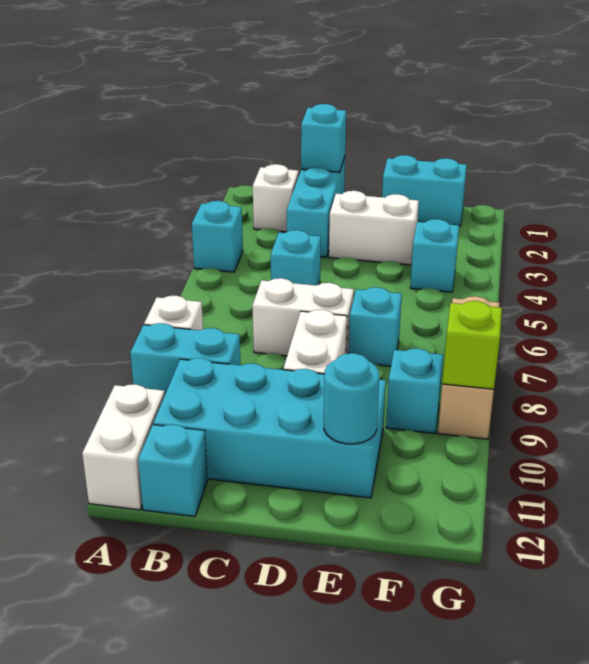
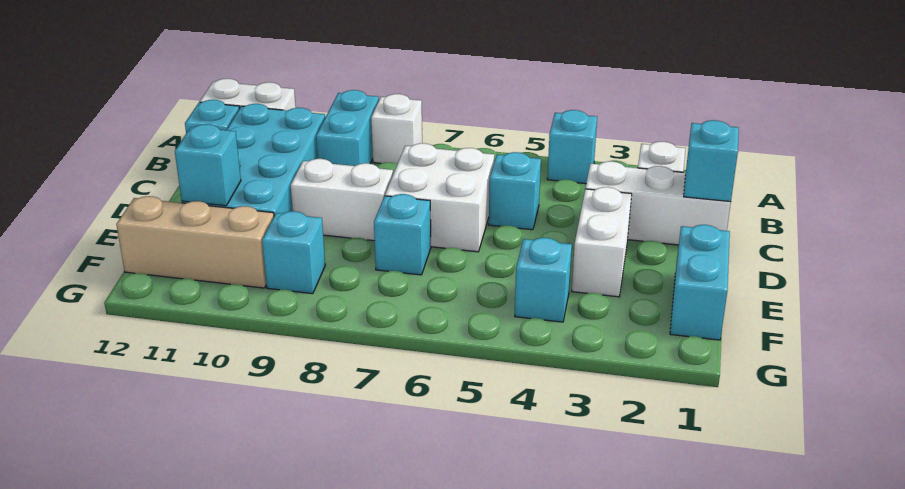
cyan 1x3 brick [287,157,345,257] -> white 1x3 brick [585,161,731,245]
white 1x2 brick [252,278,354,356] -> white 2x2 brick [385,143,495,252]
cyan 1x1 round brick [324,353,379,444] -> cyan 1x1 brick [175,124,241,206]
tan 1x3 brick [438,296,499,439] -> tan 1x3 brick moved to [116,196,274,288]
lime 1x1 brick [442,301,502,389] -> none

